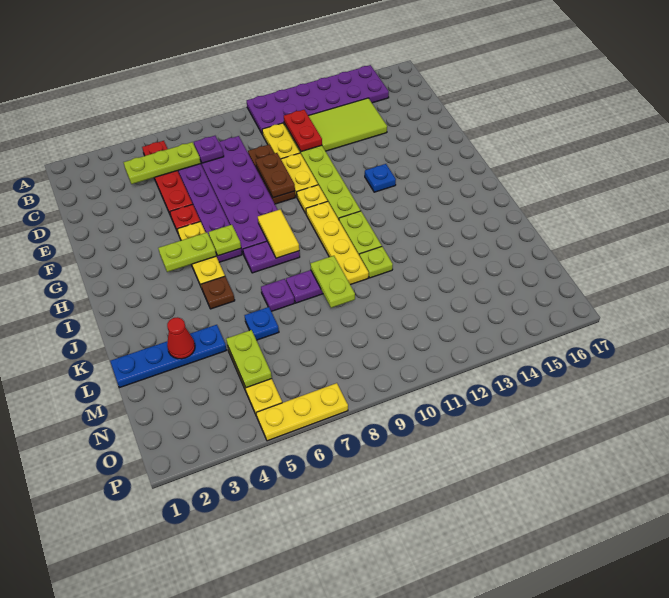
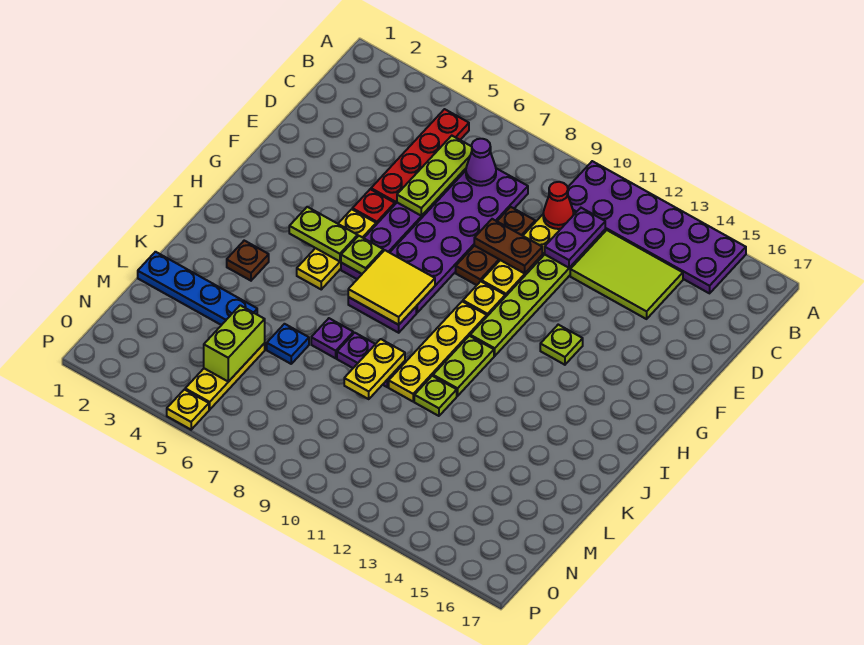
lime 1x3 plate [123,142,201,184] -> lime 1x3 plate turned to [397,136,472,216]
purple 1x1 plate [194,136,224,163] -> purple 1x1 cone [466,139,496,186]
red 1x2 plate [284,110,322,152] -> purple 1x2 plate [545,208,605,268]
brown 1x2 plate [256,153,295,198] -> brown 1x2 plate turned to [474,219,542,274]
blue 1x1 plate [365,164,396,192] -> lime 1x1 plate [540,325,583,365]
yellow 1x2 tile [258,209,299,258] -> yellow 2x2 tile [348,250,435,325]
brown 1x1 plate [201,276,235,309] -> brown 1x1 plate moved to [227,241,269,281]
lime 1x2 plate [311,256,355,308] -> yellow 1x2 plate [344,339,405,399]
red 1x1 cone [167,317,195,359] -> red 1x1 cone moved to [543,182,574,229]
lime 1x2 plate [226,330,272,388] -> lime 1x2 brick [204,305,265,382]
yellow 1x3 plate [256,383,348,441] -> yellow 1x1 plate [167,390,209,430]

